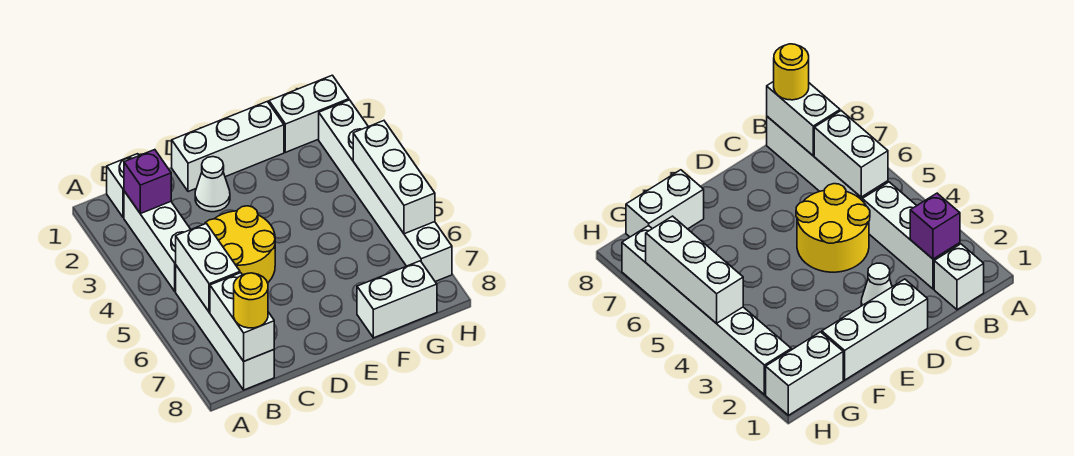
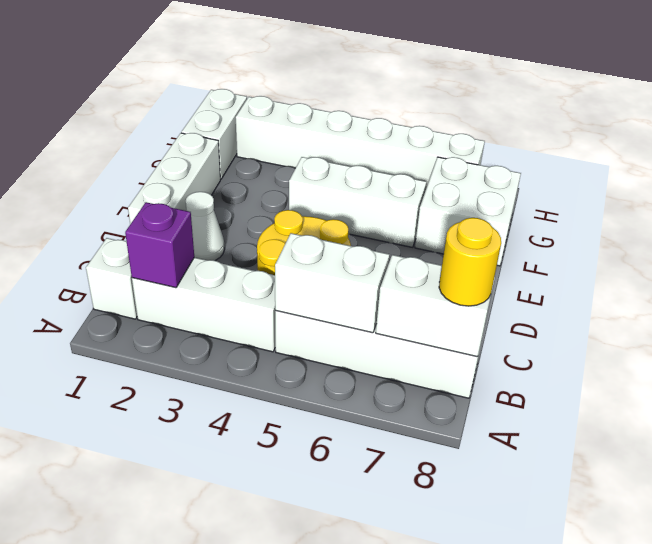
white 1x2 brick [357,261,437,338] -> white 2x2 brick [415,157,521,266]
white 1x3 brick [353,121,435,234] -> white 1x3 brick moved to [289,157,426,247]

